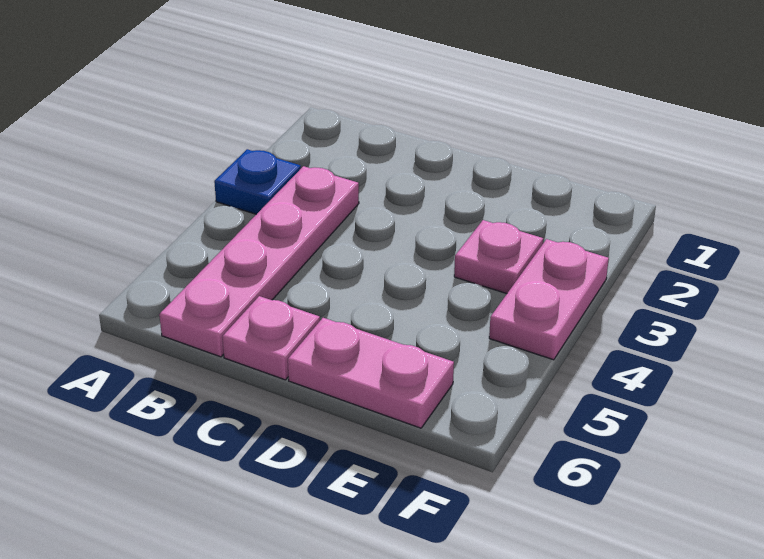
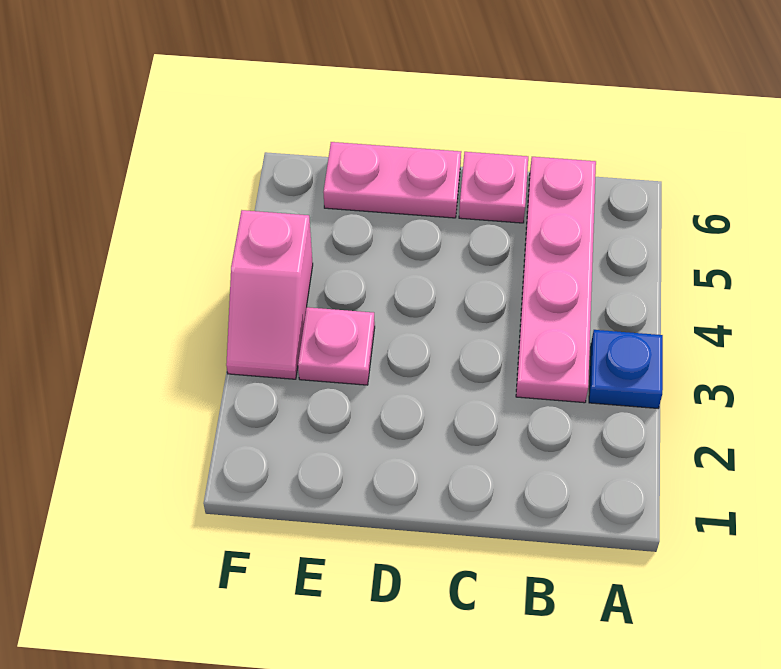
pink 1x2 plate [489,239,609,360] -> pink 1x2 slope [226,210,313,379]

